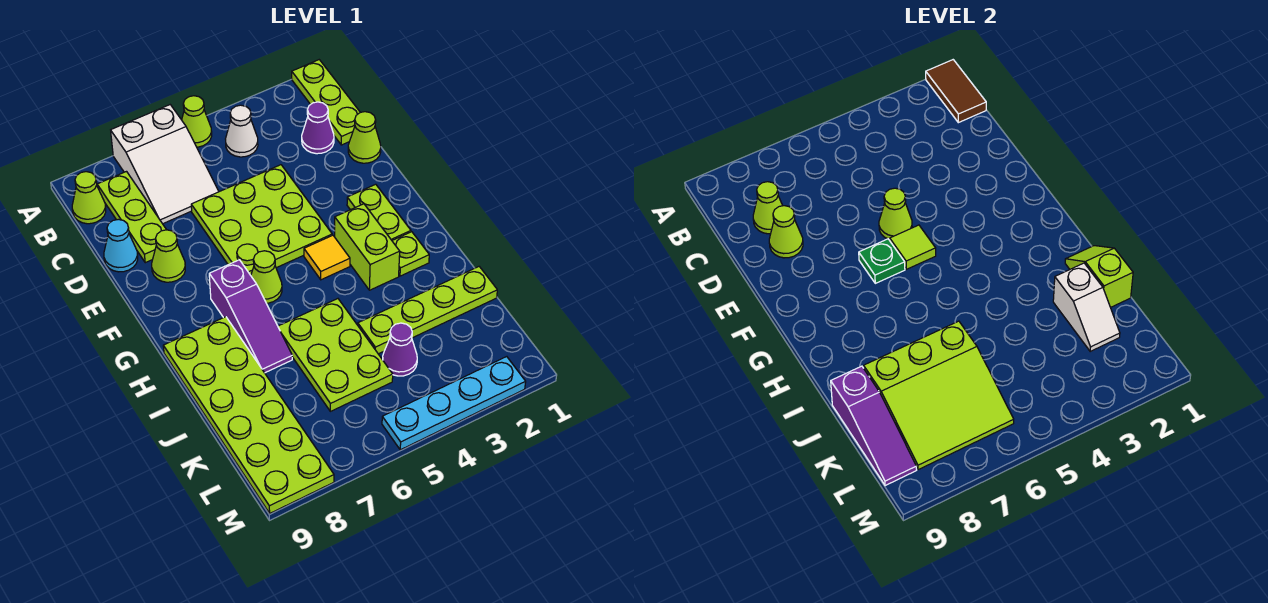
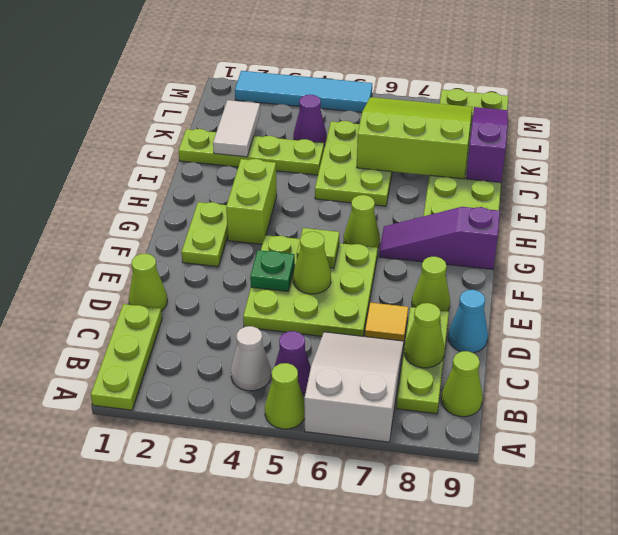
brown 1x2 tile [926,60,986,123] -> none
purple 1x1 cone [302,102,334,154] -> purple 1x1 cone moved to [275,331,311,394]
lime 1x1 cone [769,206,803,258] -> none
green 1x1 plate [859,239,905,283] -> green 1x1 plate moved to [250,250,295,291]
yellow 1x1 tile [304,235,350,280] -> yellow 1x1 tile moved to [365,303,408,341]
purple 1x3 slope [209,260,292,373] -> purple 1x3 slope turned to [379,207,500,269]
lime 1x1 plate [392,232,429,276] -> none
lime 1x2 slope [1065,246,1133,307] -> none
white 1x2 slope [1053,263,1120,351] -> white 1x2 tile [213,100,260,157]
cyan 1x4 plate [382,357,526,450] -> cyan 1x4 tile [235,71,372,112]

